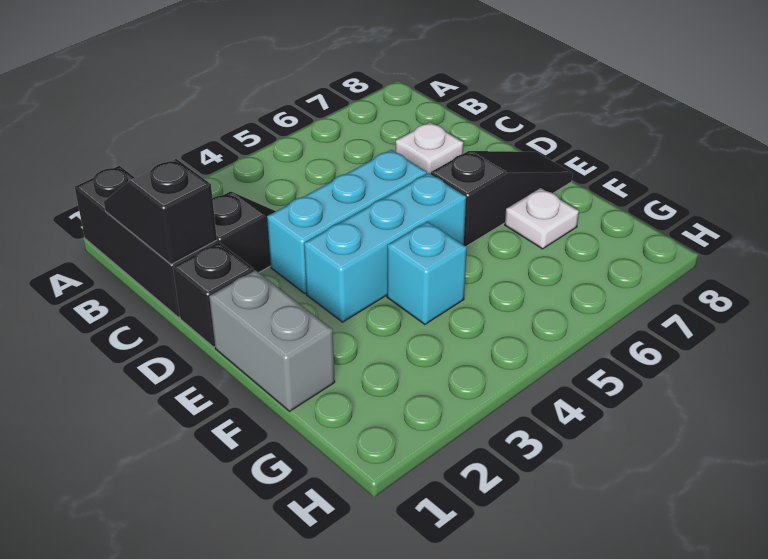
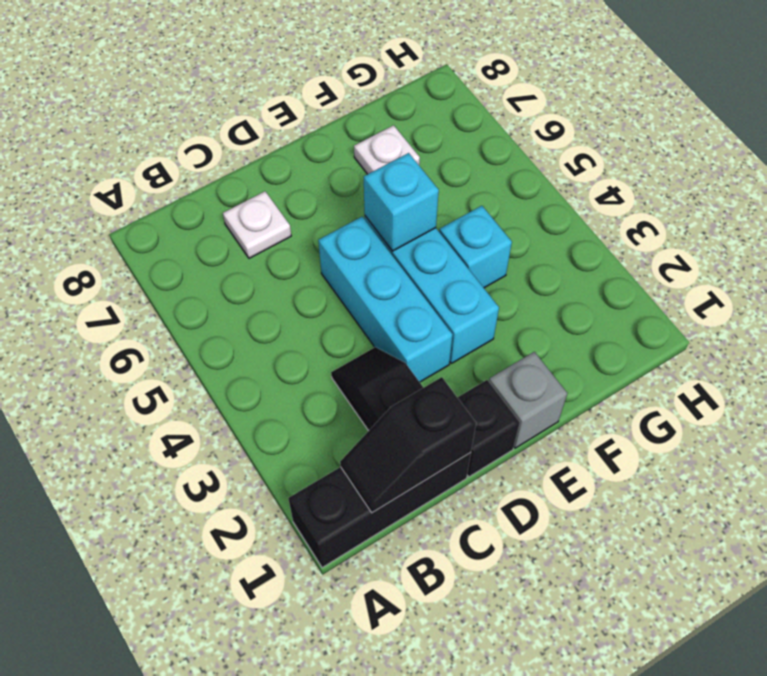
grey 1x2 brick [209,270,335,411] -> grey 1x1 brick [489,352,567,448]
none -> cyan 1x1 brick [364,153,439,251]
black 1x3 slope [431,151,573,246] -> none

